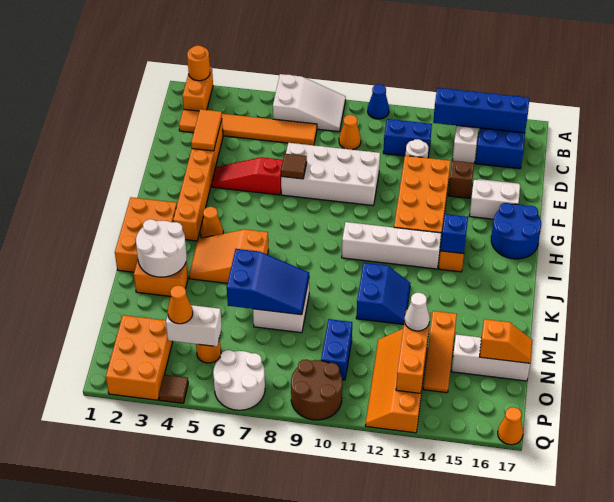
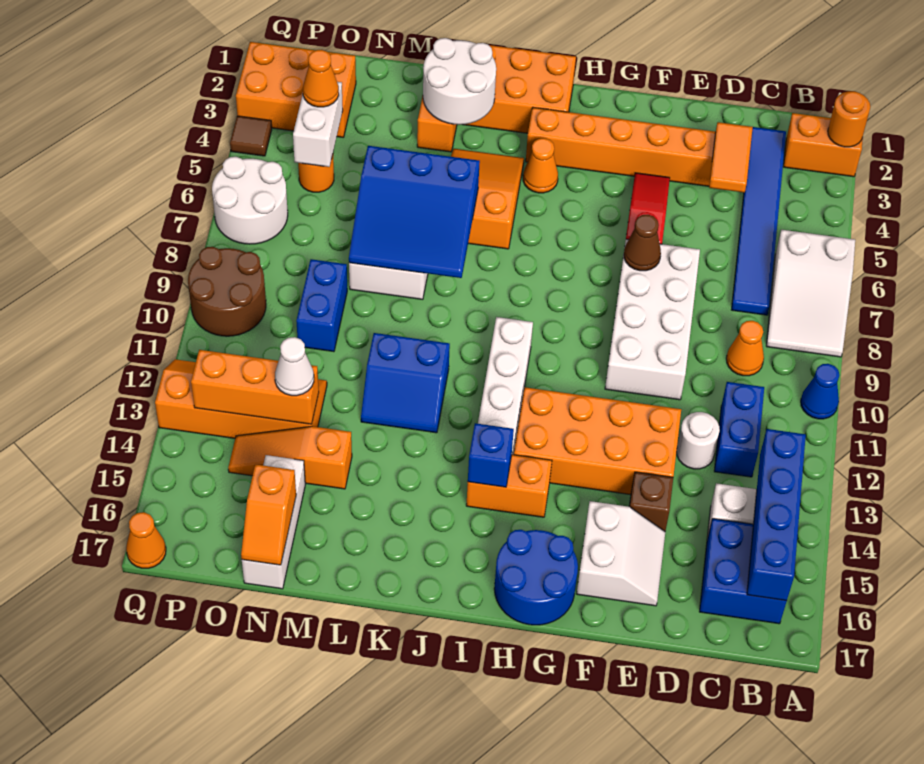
orange 1x6 tile [179,109,317,145] -> blue 1x6 tile [732,127,786,315]
orange 1x2 tile [191,109,222,151] -> orange 1x2 tile turned to [709,122,753,193]
brown 1x1 tile [281,154,307,179] -> brown 1x1 cone [624,215,661,271]
blue 2x3 slope [227,249,309,315] -> blue 3x3 slope [349,146,480,278]
blue 1x2 brick [321,319,352,380] -> blue 1x2 brick turned to [296,259,347,352]

